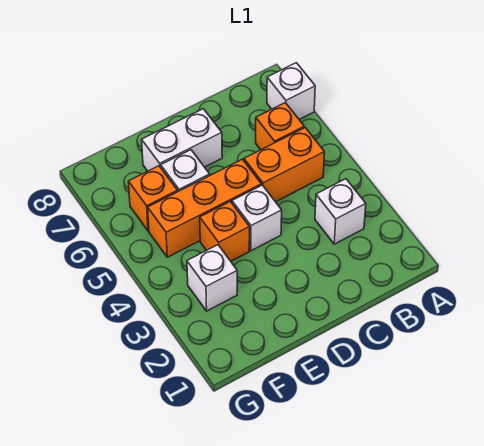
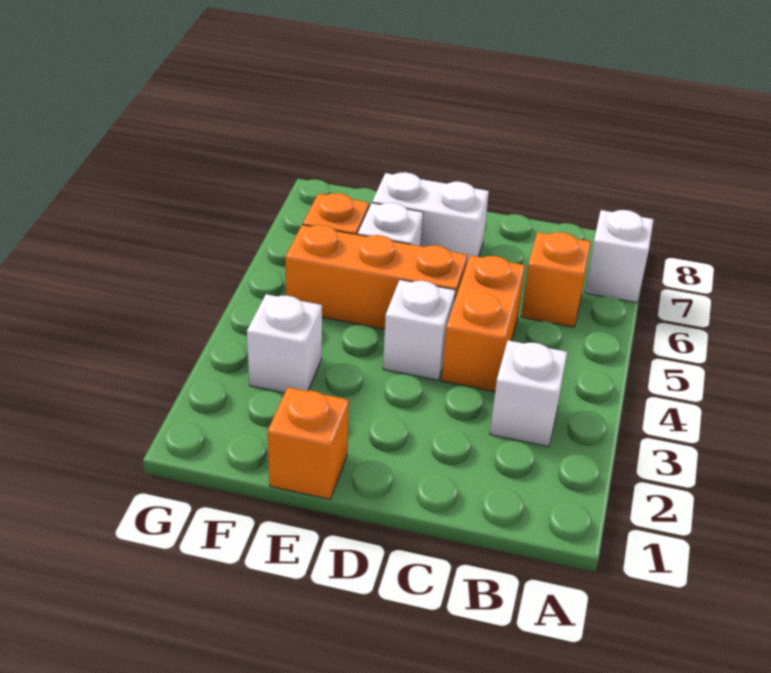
orange 1x2 brick [244,128,325,202] -> orange 1x2 brick turned to [441,255,525,391]
orange 1x1 brick [200,202,250,261] -> orange 1x1 brick moved to [268,387,349,499]

